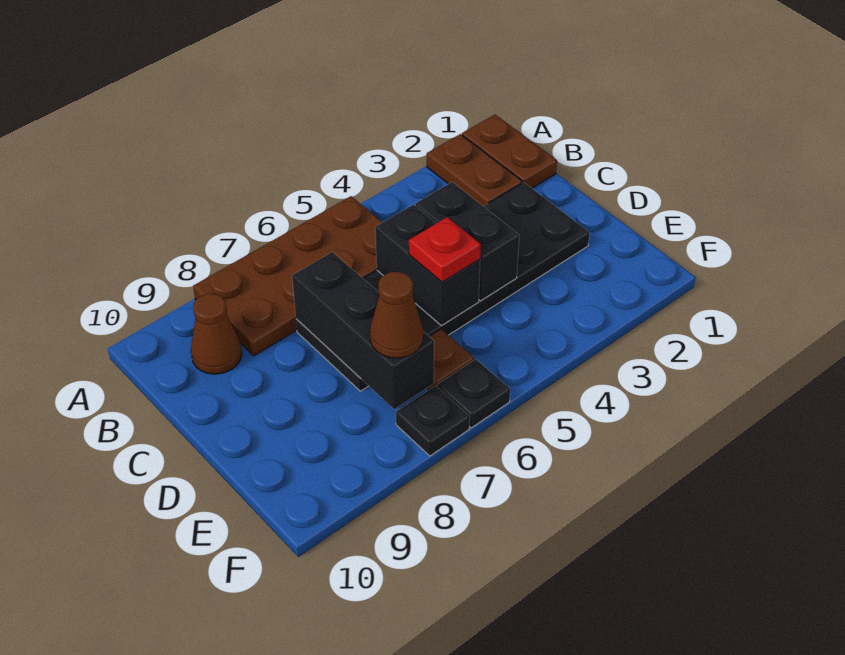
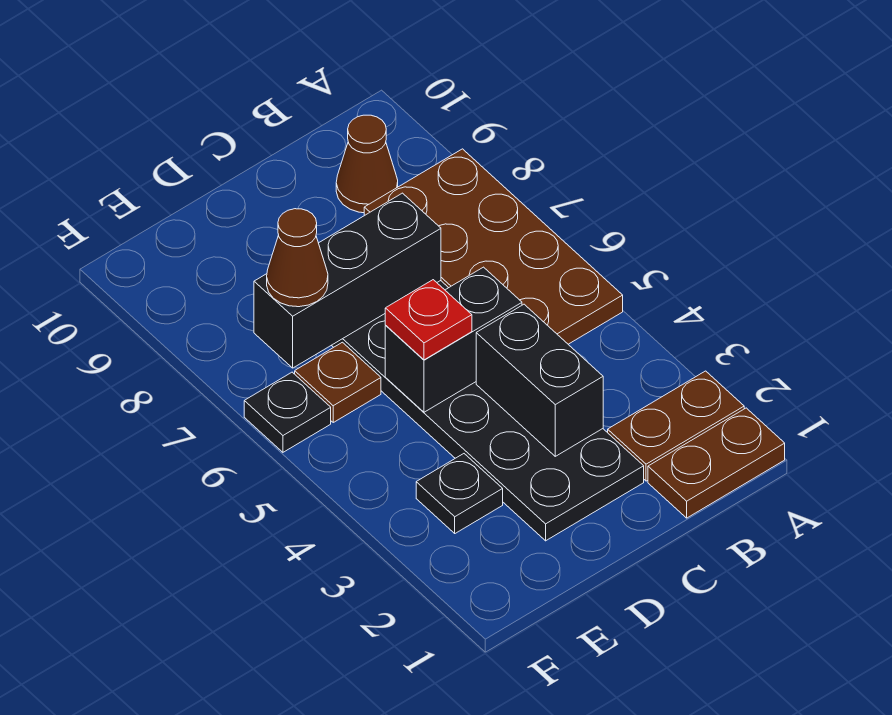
black 1x2 brick [415,182,519,301] -> black 1x2 brick turned to [476,304,603,456]
black 1x1 plate [396,386,470,456] -> black 1x1 plate moved to [416,454,503,533]

